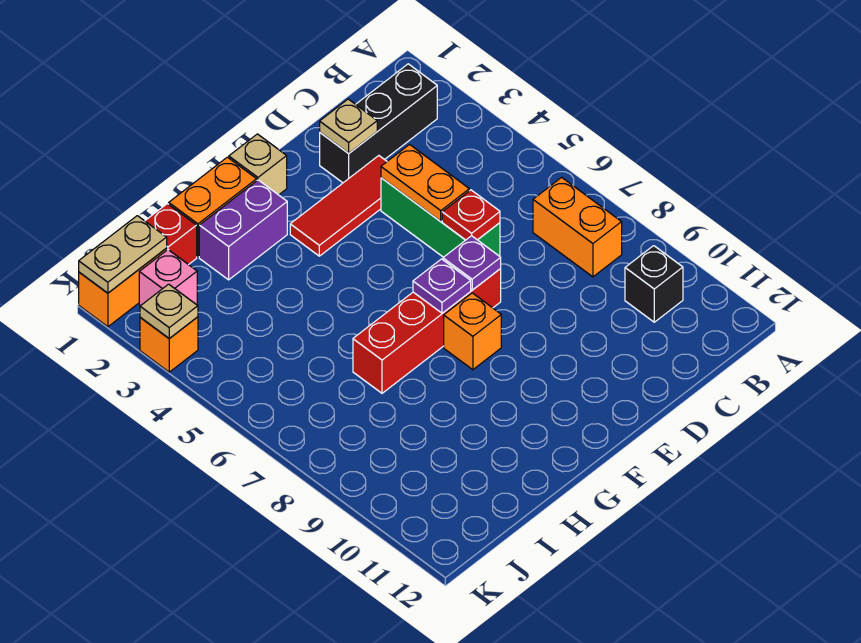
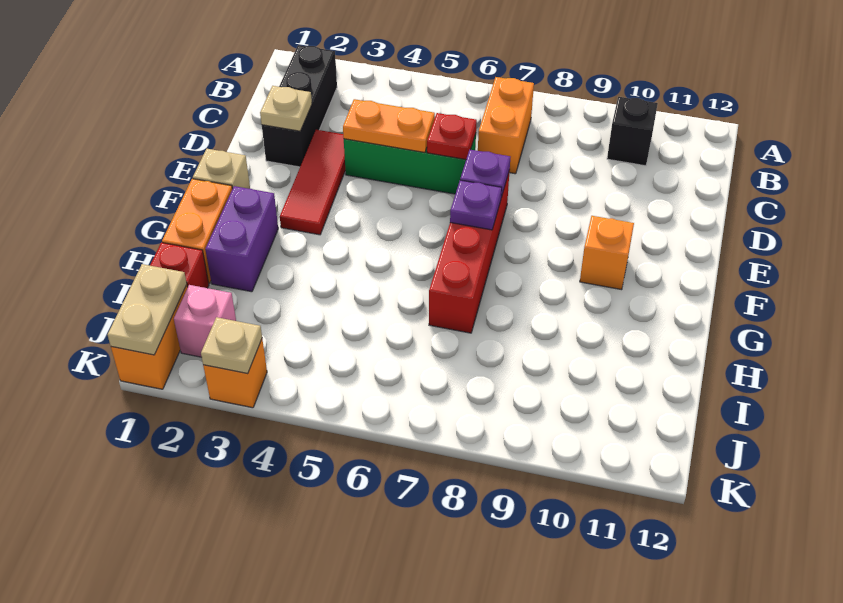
orange 1x2 brick [533,177,622,277] -> orange 1x2 brick turned to [478,77,534,174]
orange 1x1 brick [444,293,501,370] -> orange 1x1 brick moved to [580,216,634,290]

